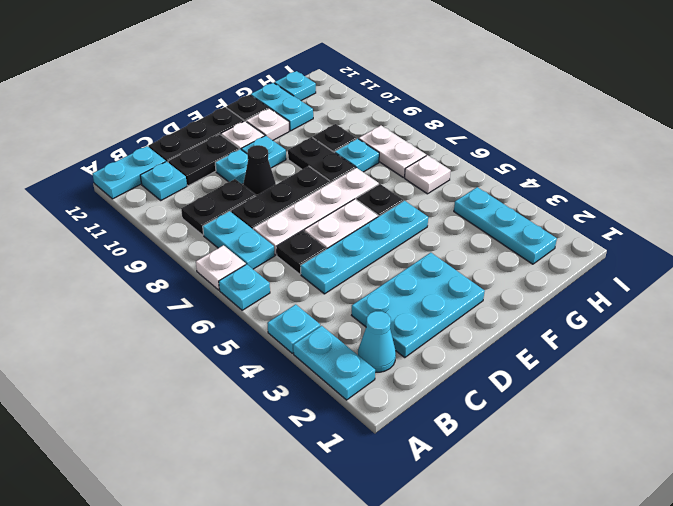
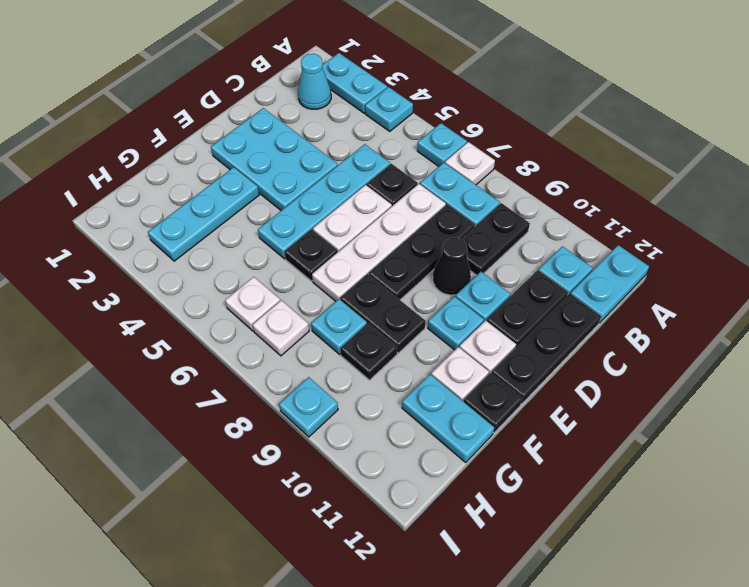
cyan 2x3 plate [352,253,485,357] -> cyan 2x3 plate turned to [211,108,338,210]
cyan 1x3 plate [454,187,557,264] -> cyan 1x3 plate turned to [148,167,259,261]
white 1x2 plate [359,126,426,178] -> white 1x1 plate [252,300,309,356]
cyan 1x1 plate [274,71,316,101] -> cyan 1x1 plate moved to [279,377,338,437]

